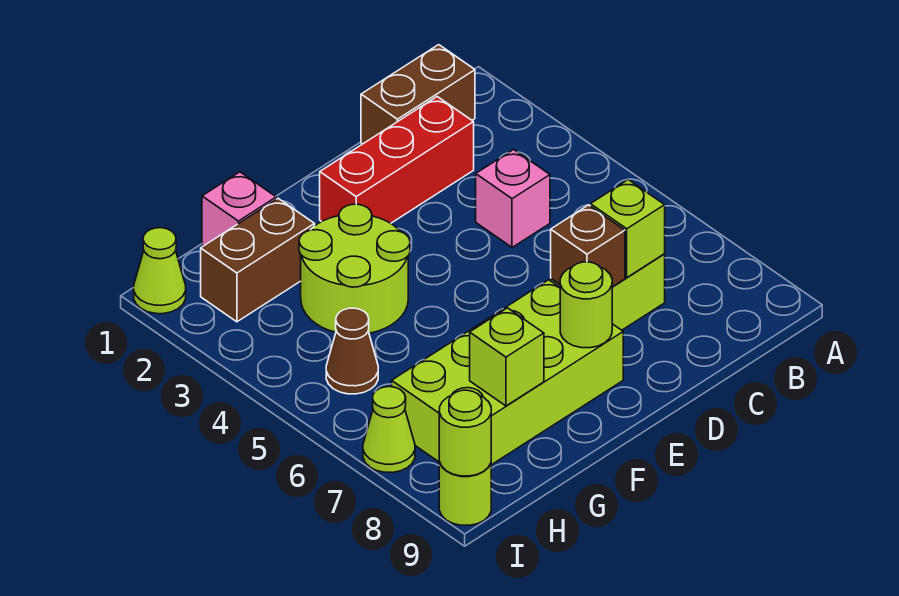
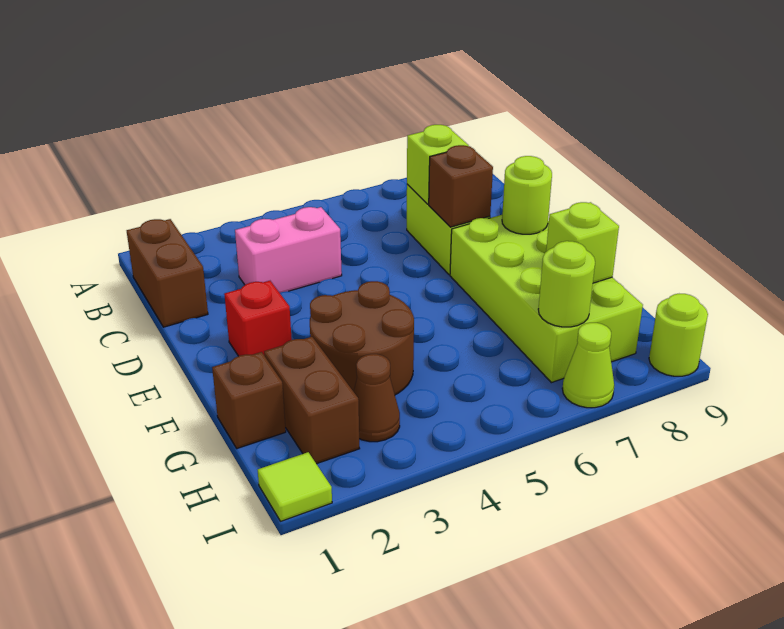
red 1x3 brick [320,97,474,223] -> red 1x1 brick [224,281,292,356]
pink 1x1 brick [476,150,550,247] -> pink 1x2 brick [235,207,342,293]
lime 2x2 round brick [299,204,410,333] -> brown 2x2 round brick [310,281,414,395]
pink 1x1 brick [202,172,276,246] -> brown 1x1 brick [212,352,286,448]
brown 1x1 cone [326,308,378,394] -> brown 1x1 cone moved to [354,354,400,442]
lime 1x1 cone [134,228,186,314] -> lime 1x1 tile [258,452,332,521]
lime 1x1 round brick [439,390,491,476] -> lime 1x1 round brick moved to [538,241,595,327]

